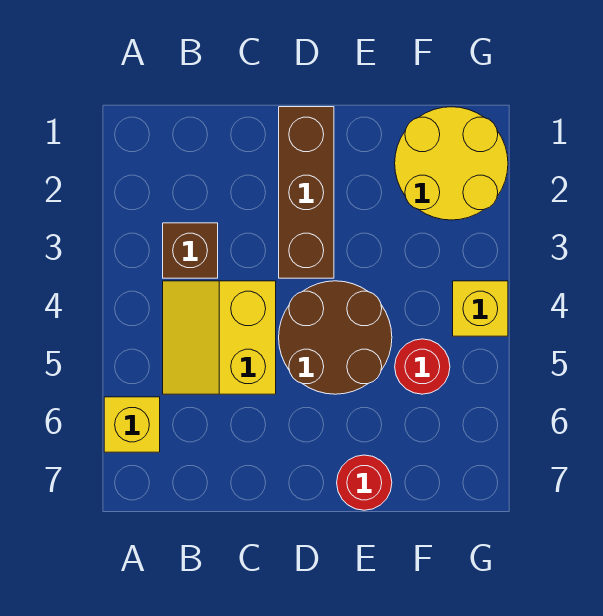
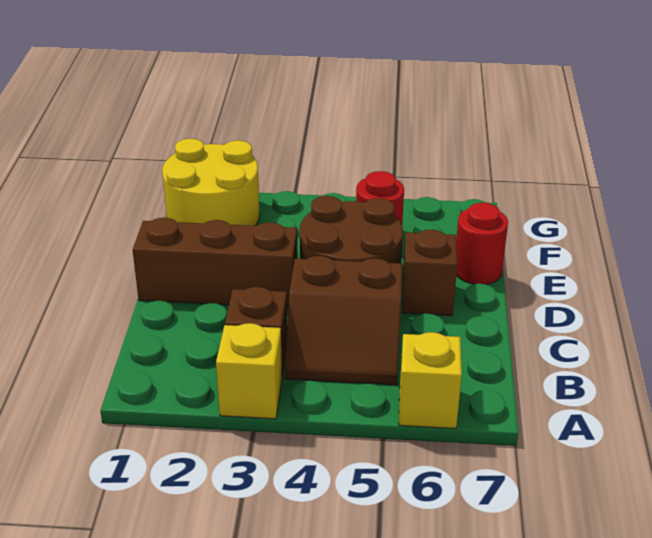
yellow 2x2 slope [163,281,276,394] -> brown 2x2 slope [285,256,402,385]
none -> brown 1x1 brick [402,230,457,316]
yellow 1x1 brick [453,281,508,336] -> yellow 1x1 brick moved to [216,323,282,419]

